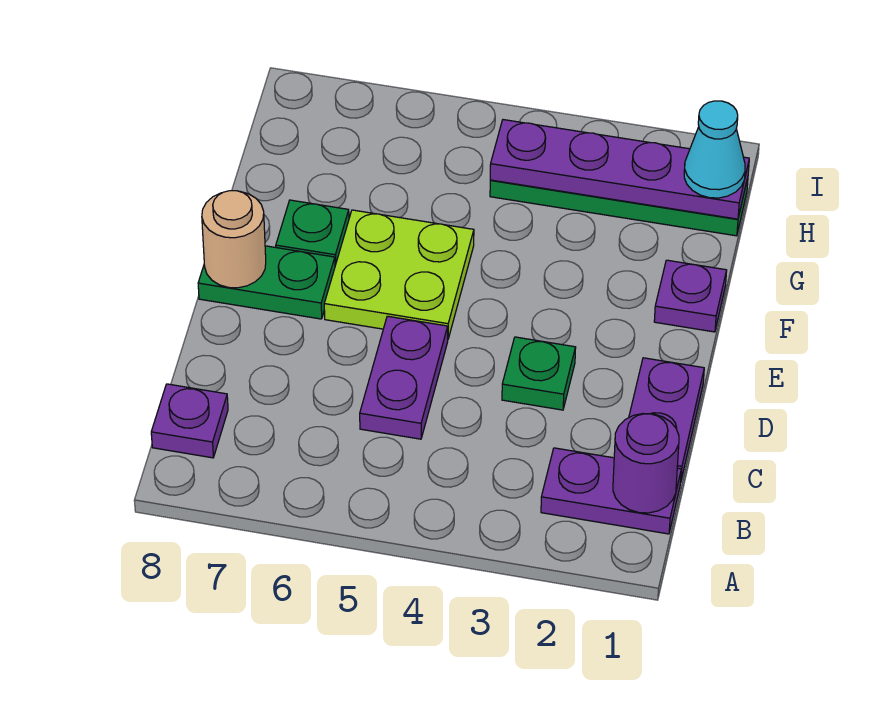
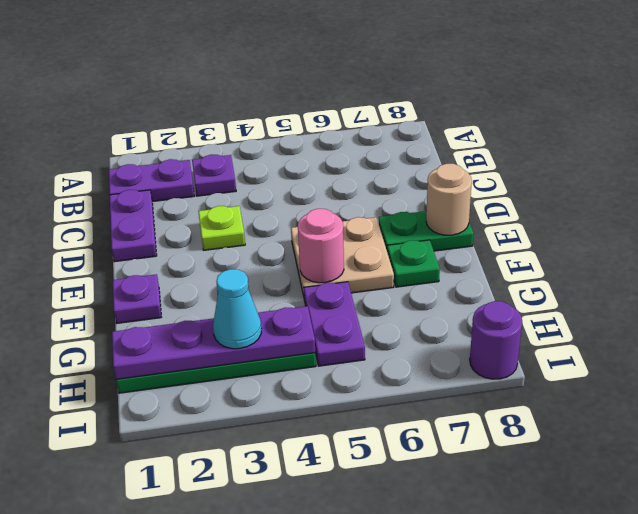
purple 1x1 round brick [613,414,679,513] -> purple 1x1 round brick moved to [470,301,522,379]
purple 1x1 plate [151,384,228,458] -> purple 1x1 plate moved to [192,154,236,196]
purple 1x2 plate [360,316,448,439] -> purple 1x2 plate moved to [304,282,365,366]
green 1x1 plate [502,337,576,410] -> lime 1x1 plate [198,206,245,250]
lime 2x2 plate [324,210,474,338] -> tan 2x2 plate [291,217,394,296]
none -> pink 1x1 round brick [298,209,344,283]
cyan 1x1 cone [684,101,745,198] -> cyan 1x1 cone moved to [213,269,261,349]

